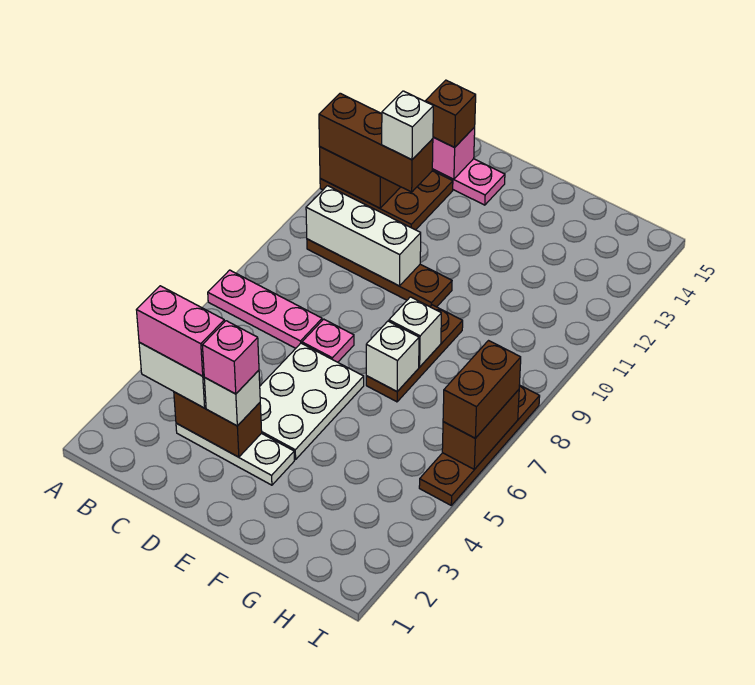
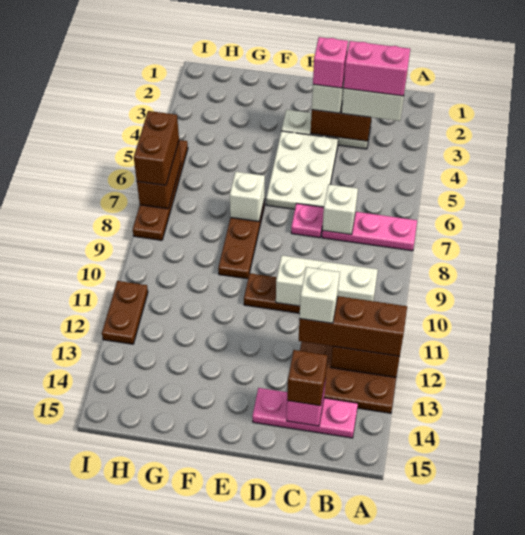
white 1x1 brick [389,297,441,367] -> white 1x1 brick moved to [322,184,358,235]
none -> brown 1x2 plate [102,281,148,344]

